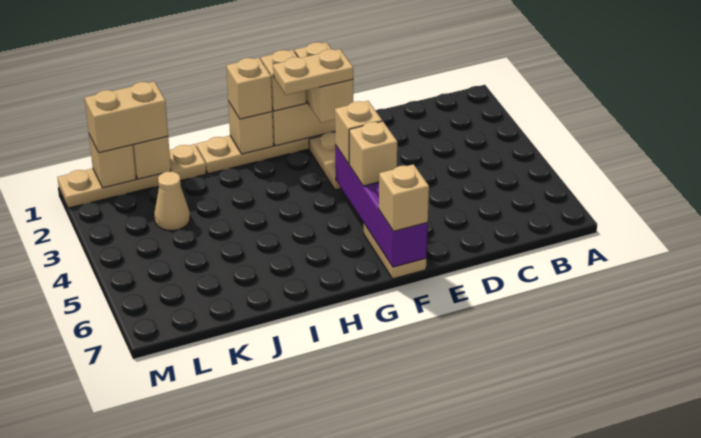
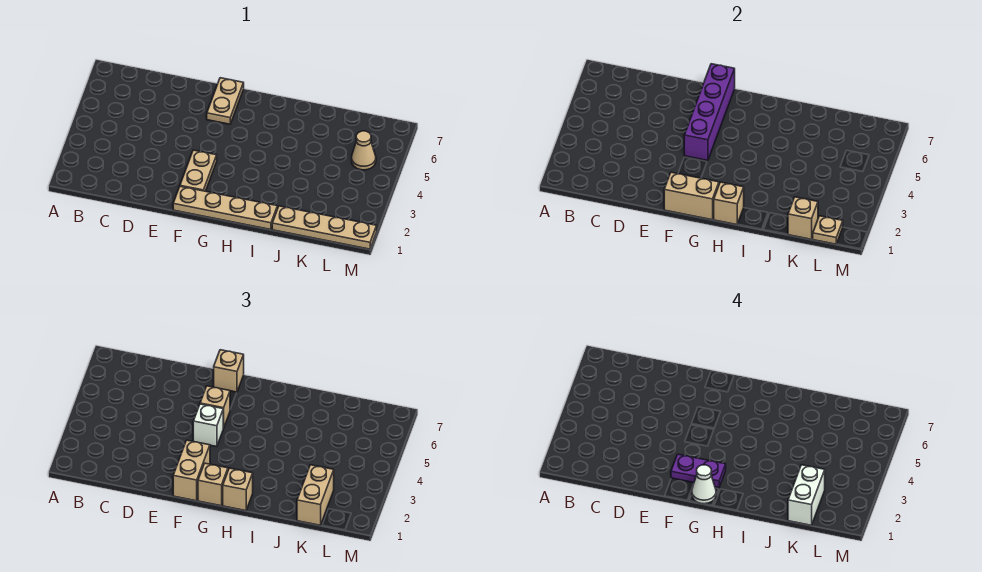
tan 1x2 plate [273,49,353,95] -> purple 1x2 plate [671,454,726,488]
tan 1x1 brick [335,101,382,164] -> white 1x1 brick [193,404,223,447]
none -> white 1x1 cone [692,465,716,504]
tan 1x2 brick [85,81,168,153] -> tan 1x2 brick turned to [297,465,334,525]
none -> white 1x2 brick [788,465,825,525]
tan 1x1 cone [154,171,190,231] -> tan 1x1 cone moved to [352,131,376,170]
tan 1x1 brick [89,135,136,188] -> tan 1x1 plate [813,216,843,244]

